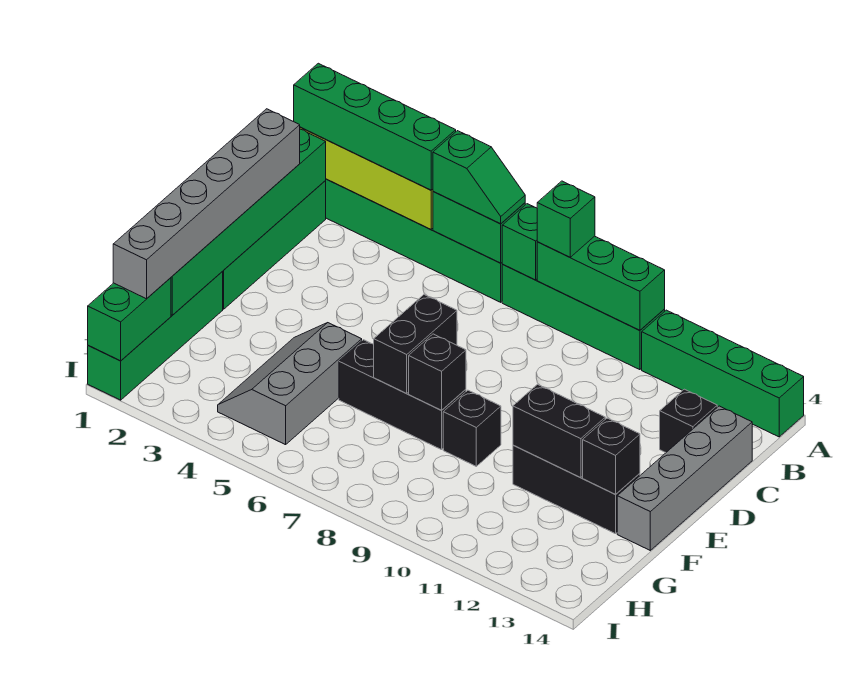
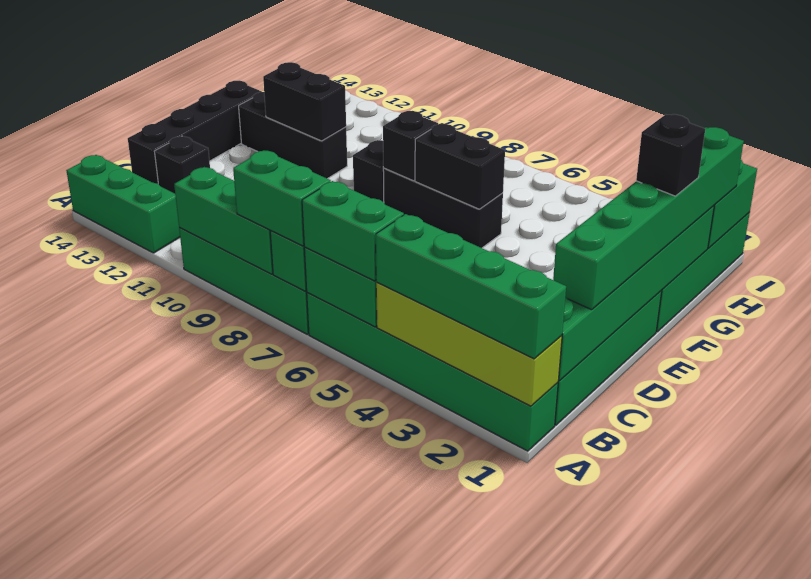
green 1x2 slope [433,131,525,224] -> green 1x2 brick [302,181,404,281]
green 1x1 brick [537,181,595,257] -> green 1x2 brick [233,151,331,246]
green 1x4 brick [642,310,804,437] -> green 1x3 brick [66,155,180,253]
grey 1x6 brick [113,109,300,299] -> green 1x6 brick [553,127,744,310]
grey 1x4 brick [617,406,752,550] -> black 1x4 brick [128,81,262,184]
black 1x2 brick [374,295,457,394] -> black 1x2 brick turned to [415,124,505,209]
grey 2x3 slope [218,323,362,445] -> none
black 1x1 brick [583,418,640,494] -> black 1x1 brick moved to [636,114,705,196]

